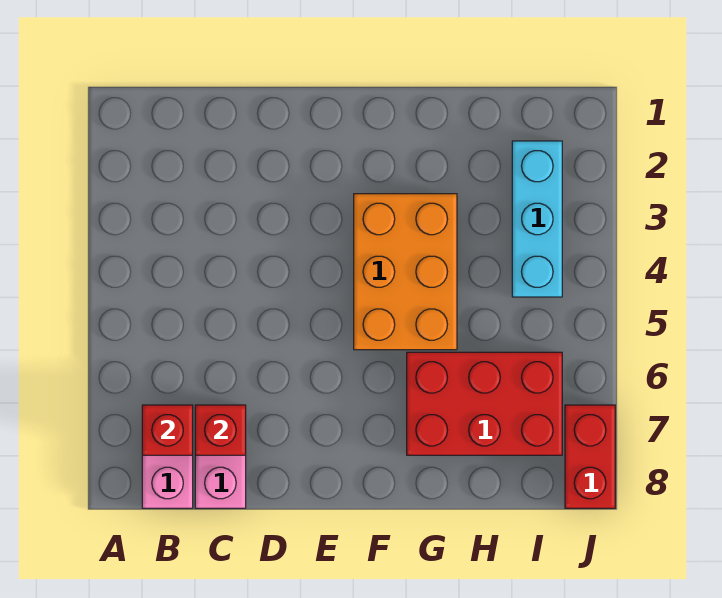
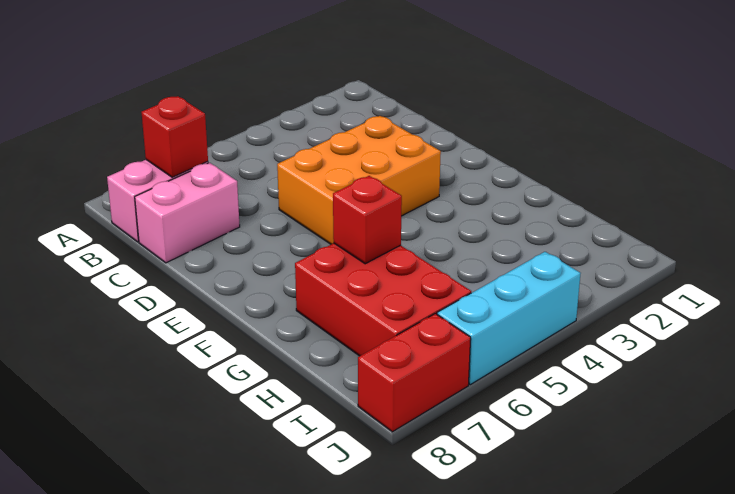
red 1x1 brick [195,405,246,455] -> red 1x1 brick moved to [333,176,402,264]
orange 2x3 brick [354,194,457,350] -> orange 2x3 brick moved to [277,116,441,244]
cyan 1x3 brick [512,141,562,297] -> cyan 1x3 brick moved to [437,252,581,385]

